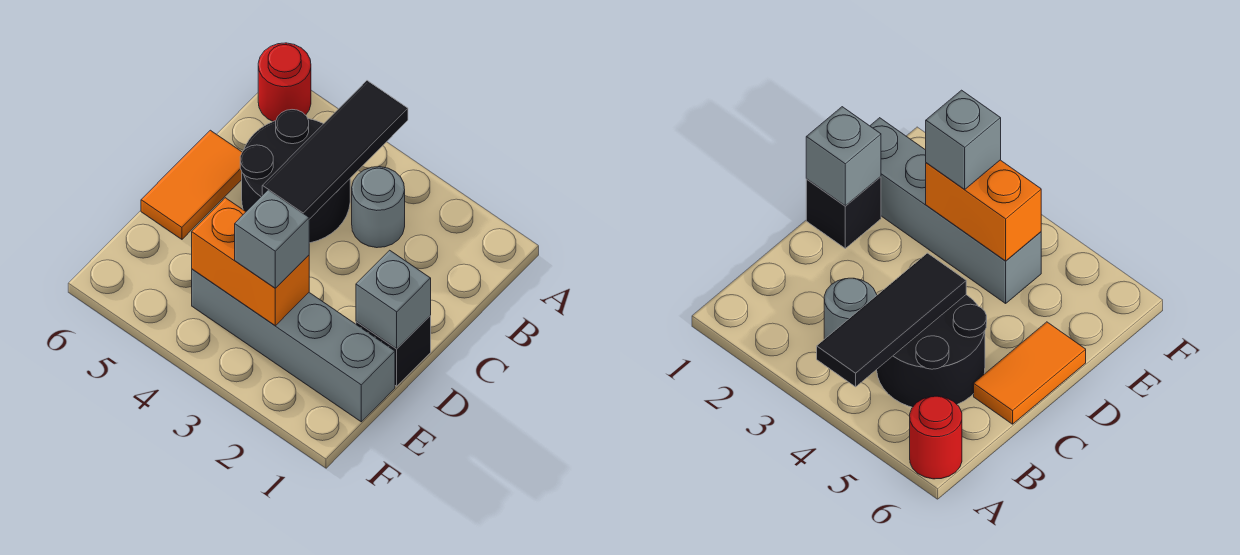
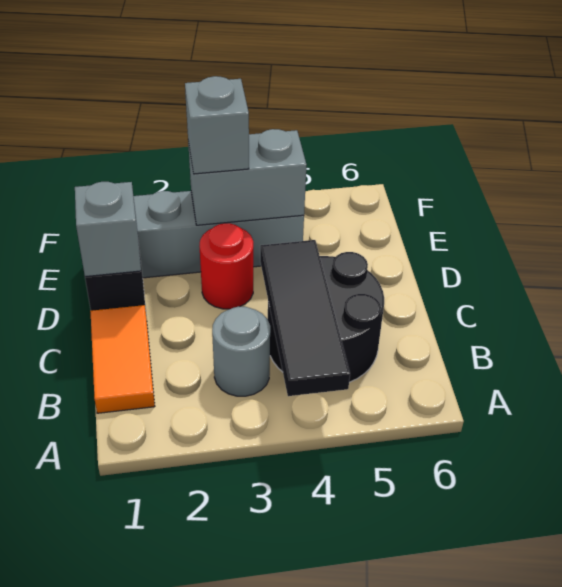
red 1x1 round brick [258,43,311,121] -> red 1x1 round brick moved to [199,223,253,309]
orange 1x2 tile [141,130,242,239] -> orange 1x2 tile moved to [90,305,155,413]
orange 1x2 brick [192,198,309,326] -> grey 1x2 brick [188,129,306,225]

